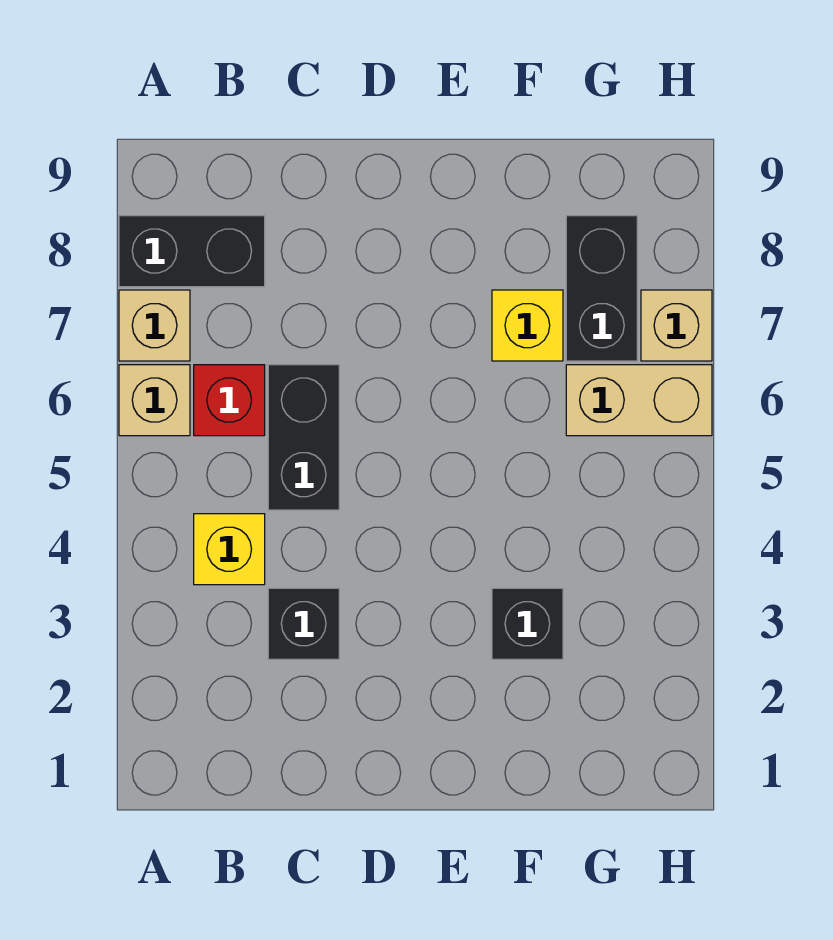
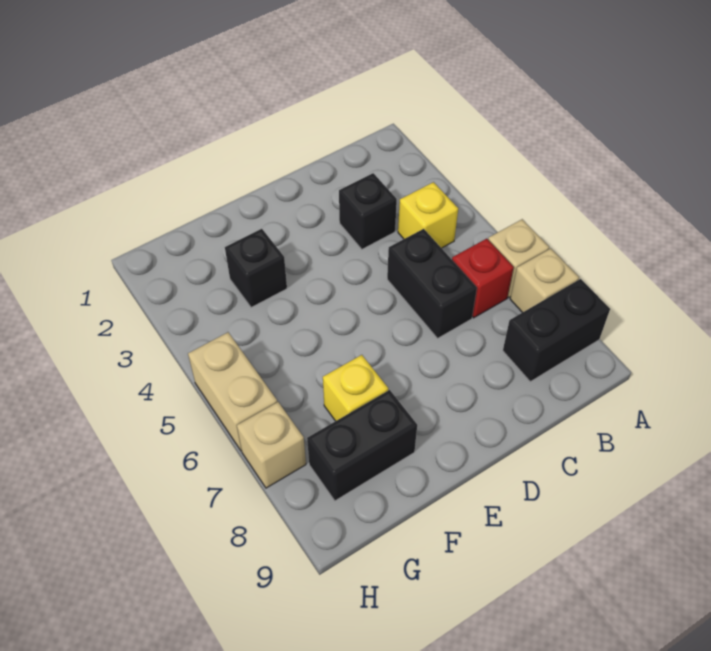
tan 1x2 brick [566,365,712,436] -> tan 1x2 brick turned to [188,332,277,451]
black 1x2 brick [566,216,637,361] -> black 1x2 brick turned to [307,390,417,501]

